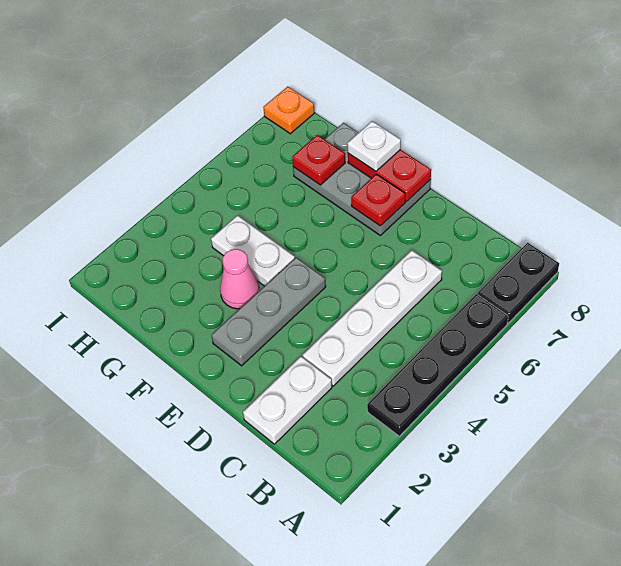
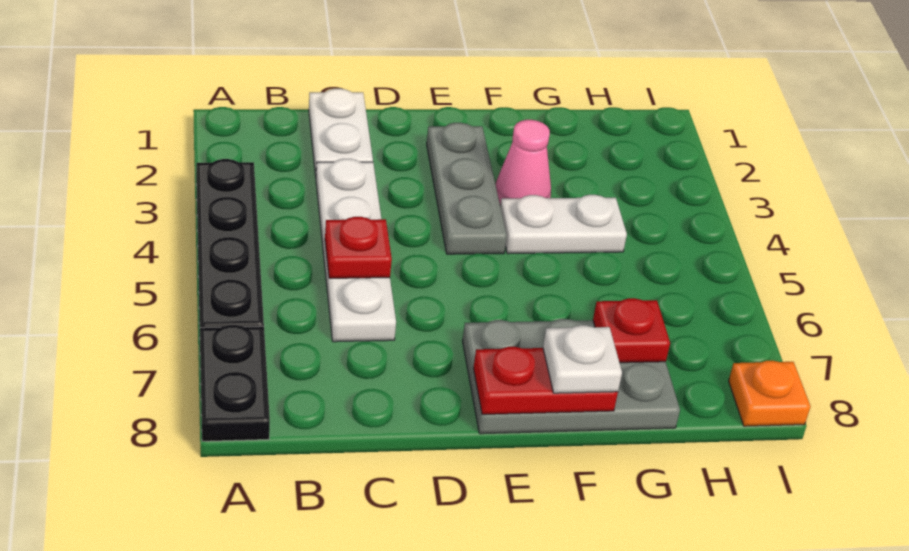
red 1x1 plate [351,174,405,226] -> red 1x1 plate moved to [325,217,392,278]

